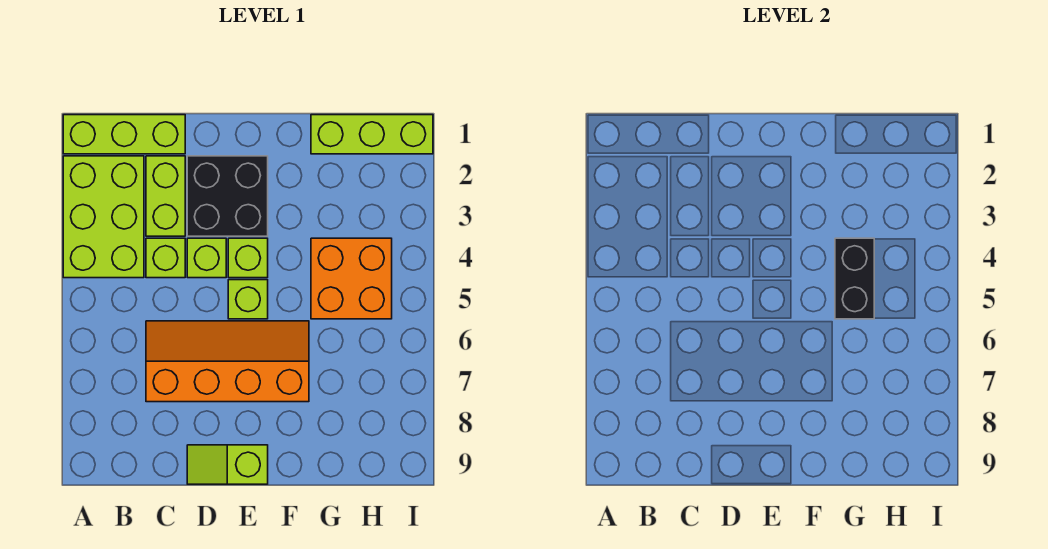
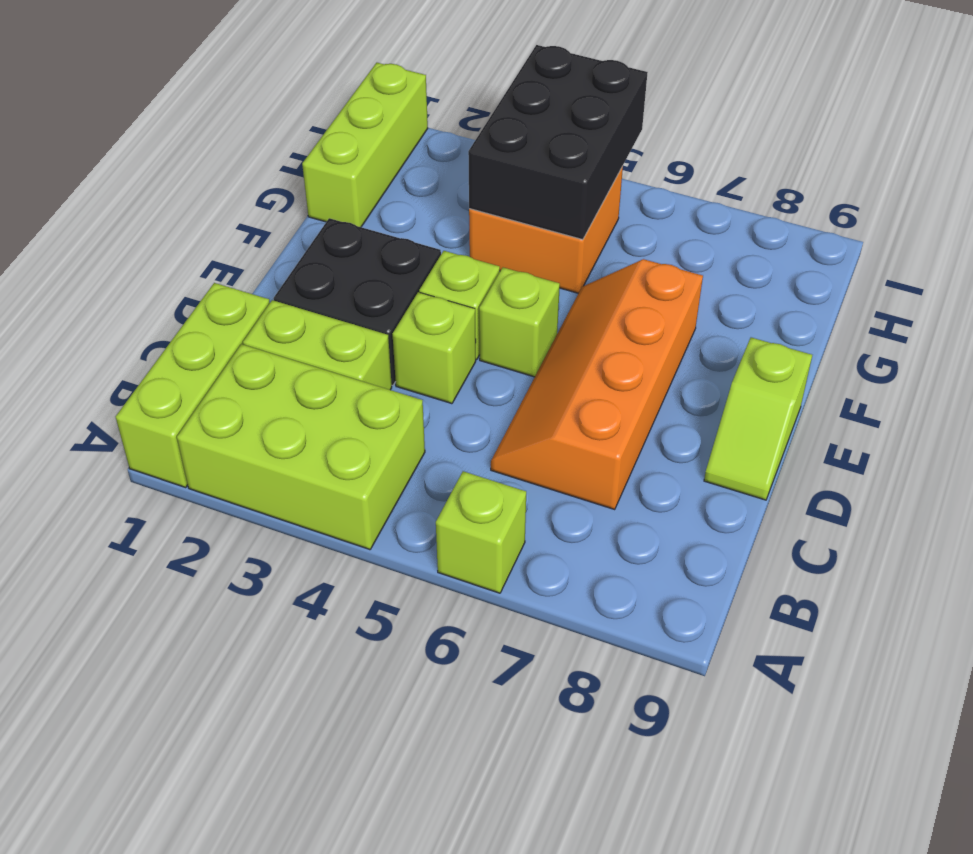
lime 1x1 brick [146,238,185,278] -> lime 1x1 brick moved to [436,471,526,593]
black 1x2 brick [835,238,874,319] -> black 2x3 brick [468,45,648,240]

